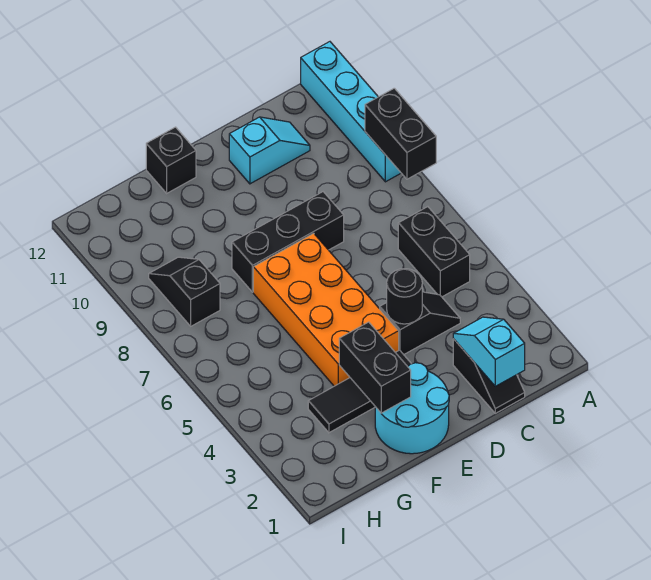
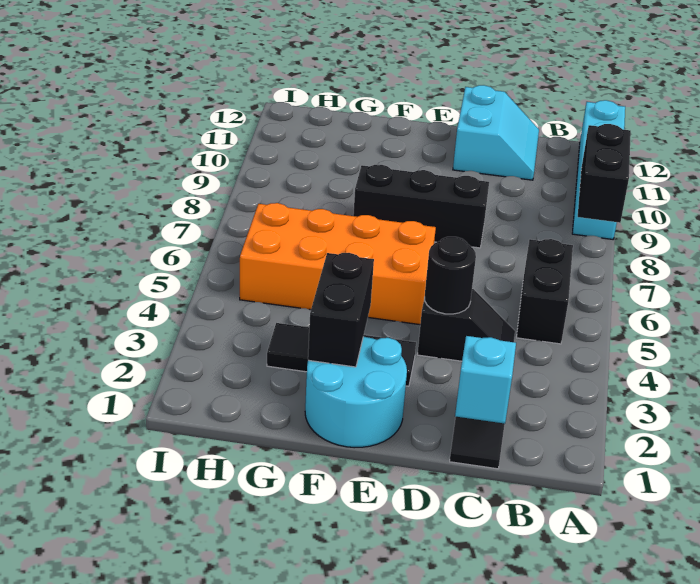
cyan 1x2 slope [229,117,310,184] -> cyan 2x2 slope [453,85,539,180]
orange 2x4 brick [253,233,399,386] -> orange 2x4 brick turned to [240,203,436,325]
black 1x1 brick [146,127,196,193] -> none
black 1x2 slope [149,257,220,326] -> none

